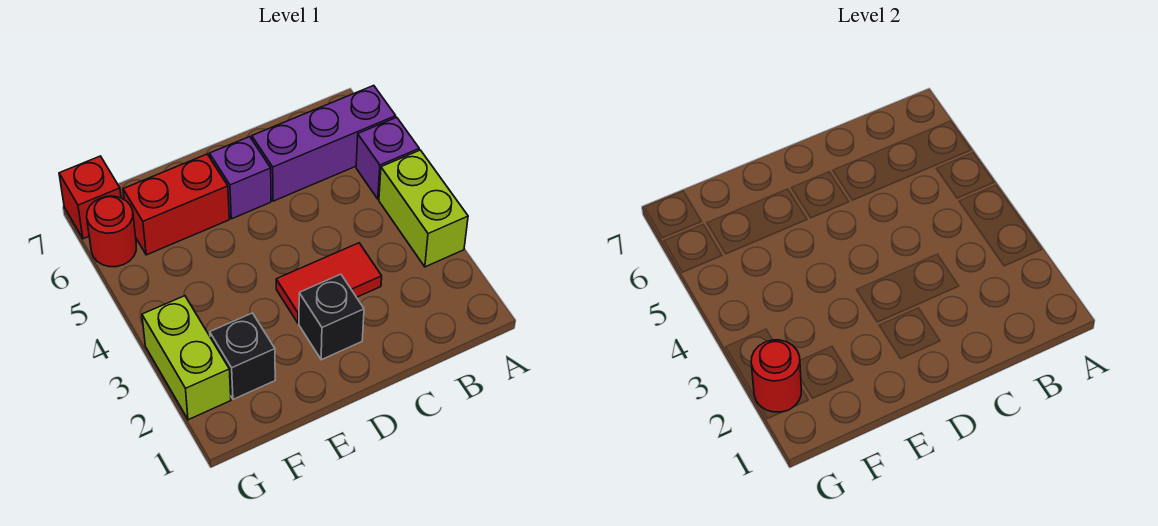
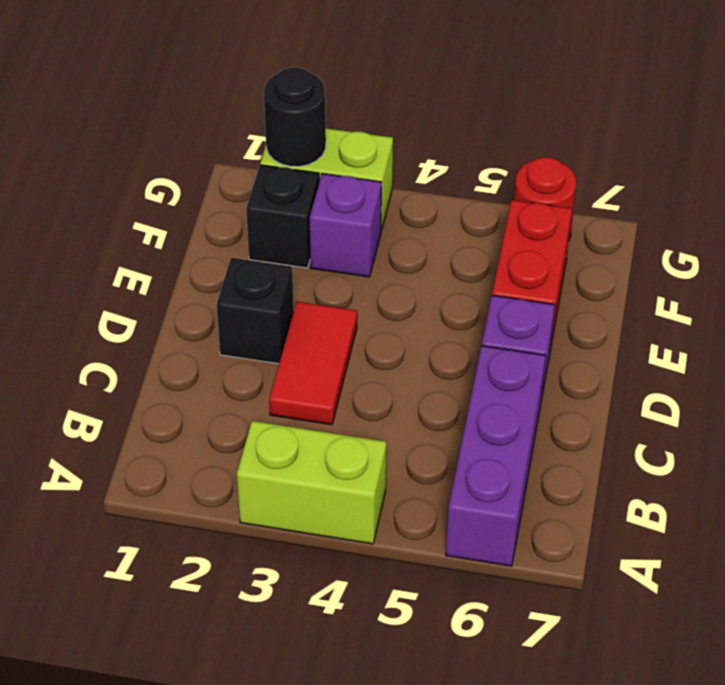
purple 1x1 brick [356,117,419,199] -> purple 1x1 brick moved to [310,174,381,277]
red 1x1 round brick [751,340,801,412] -> black 1x1 round brick [264,67,326,167]
red 1x1 brick [59,156,121,239] -> none

